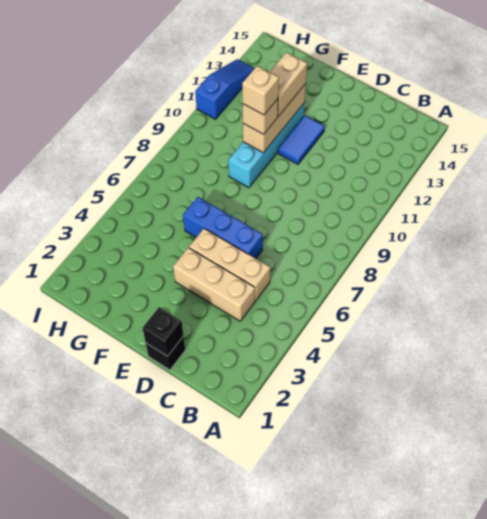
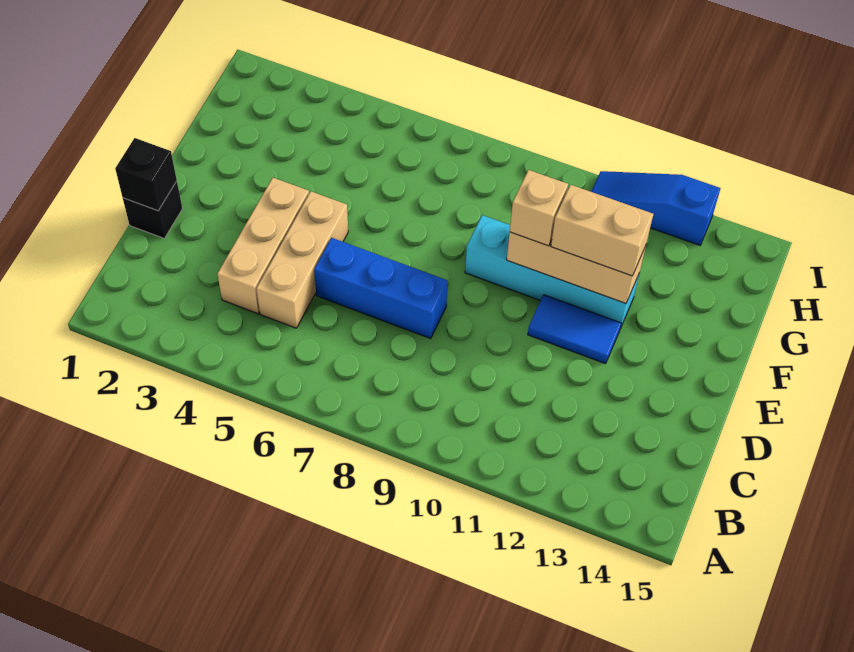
blue 1x3 brick [183,197,263,258] -> blue 1x3 brick turned to [314,238,448,338]
tan 1x1 brick [242,66,279,115] -> none
blue 1x3 slope [195,59,255,119] -> blue 1x3 slope turned to [591,171,721,245]

